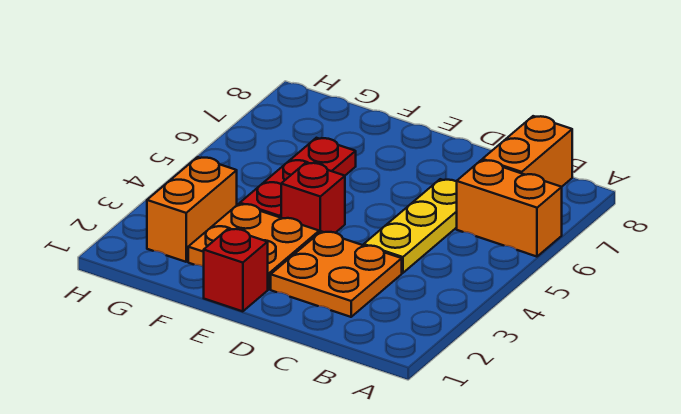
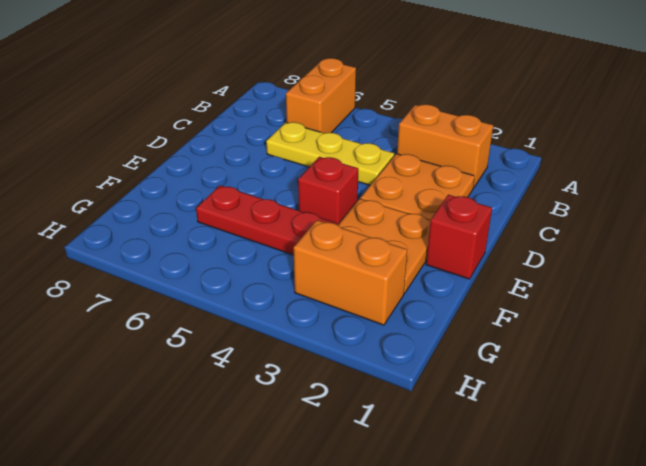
orange 1x2 brick [482,116,572,187] -> orange 1x2 brick moved to [397,105,493,188]

